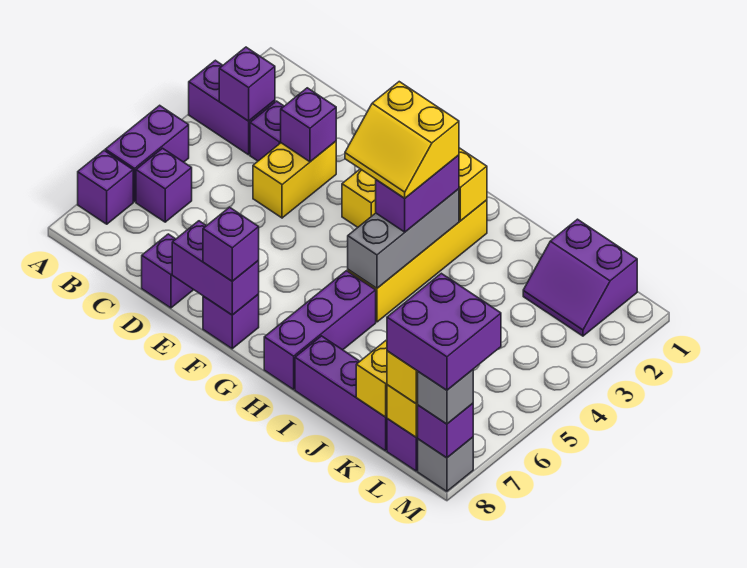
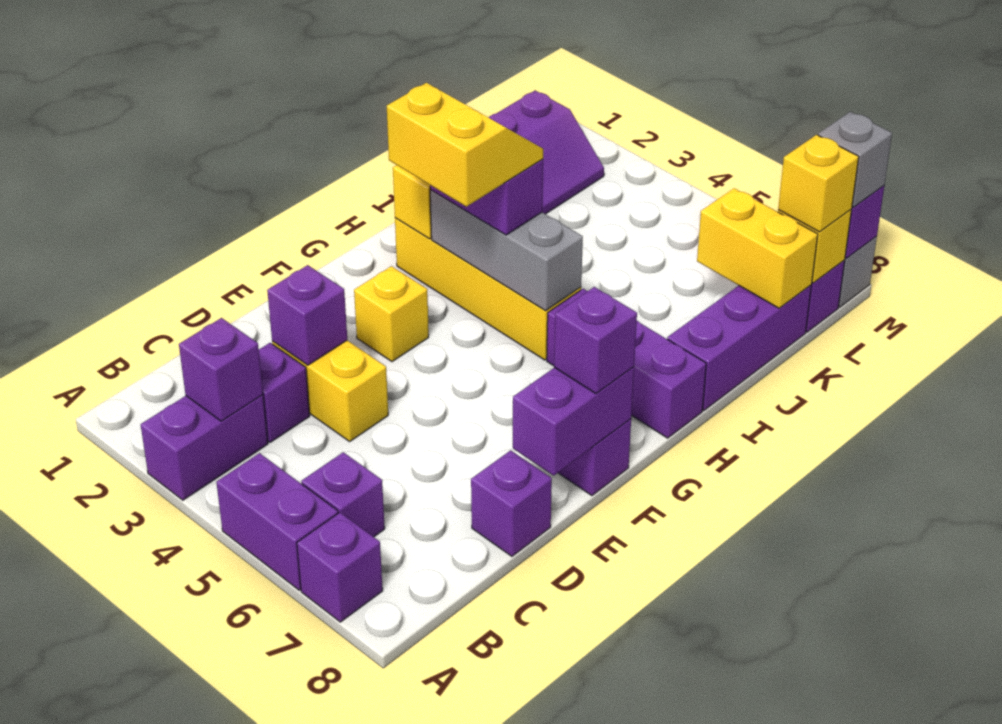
yellow 2x2 slope [345,82,459,198] -> yellow 2x2 slope turned to [387,83,543,207]
purple 2x2 brick [387,273,501,390] -> none

